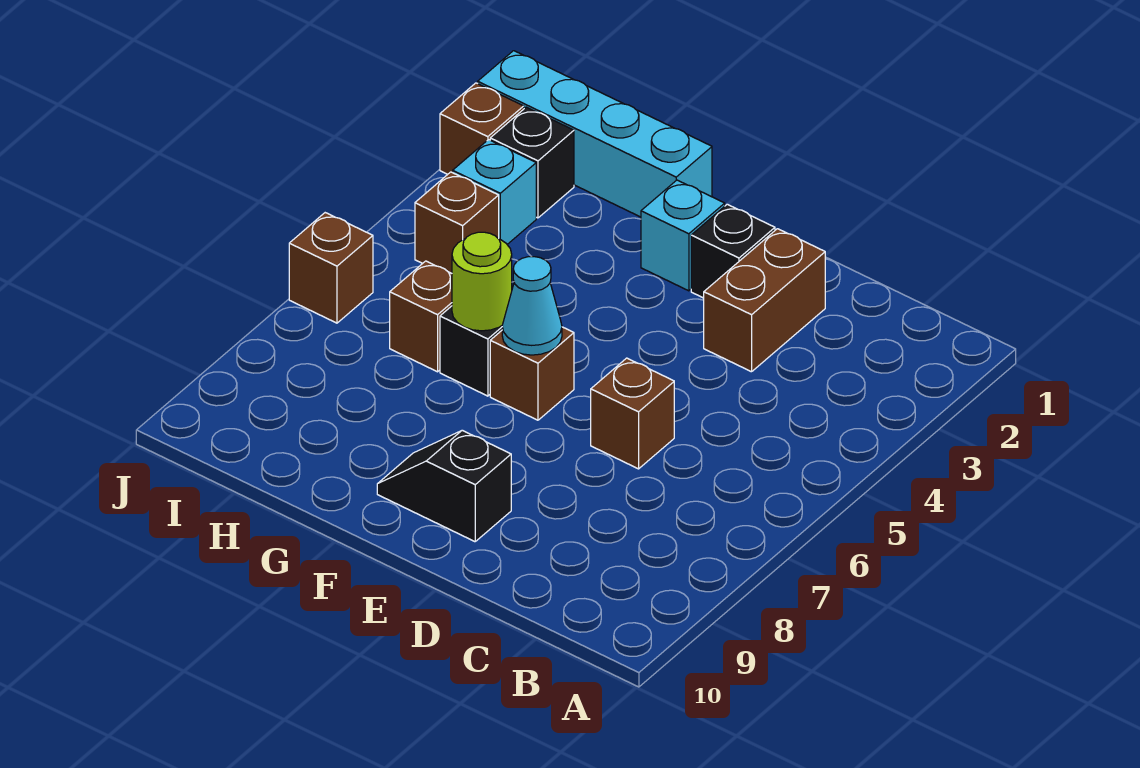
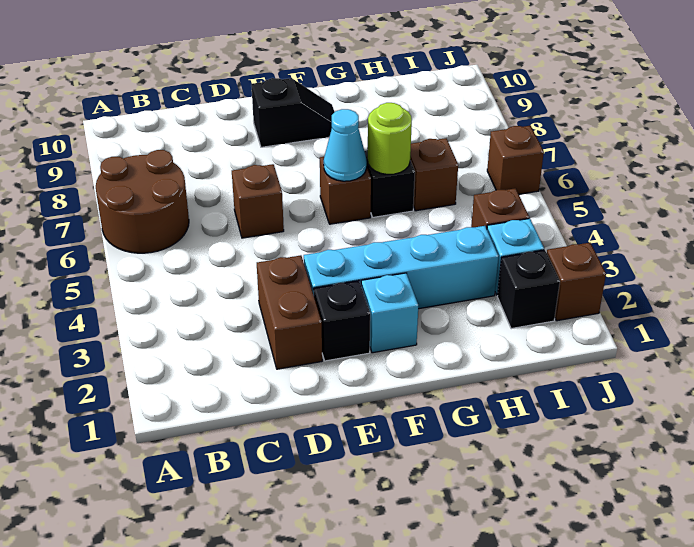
none -> brown 2x2 round brick [96,150,189,253]
cyan 1x4 brick [478,51,712,217] -> cyan 1x4 brick moved to [304,226,499,309]

